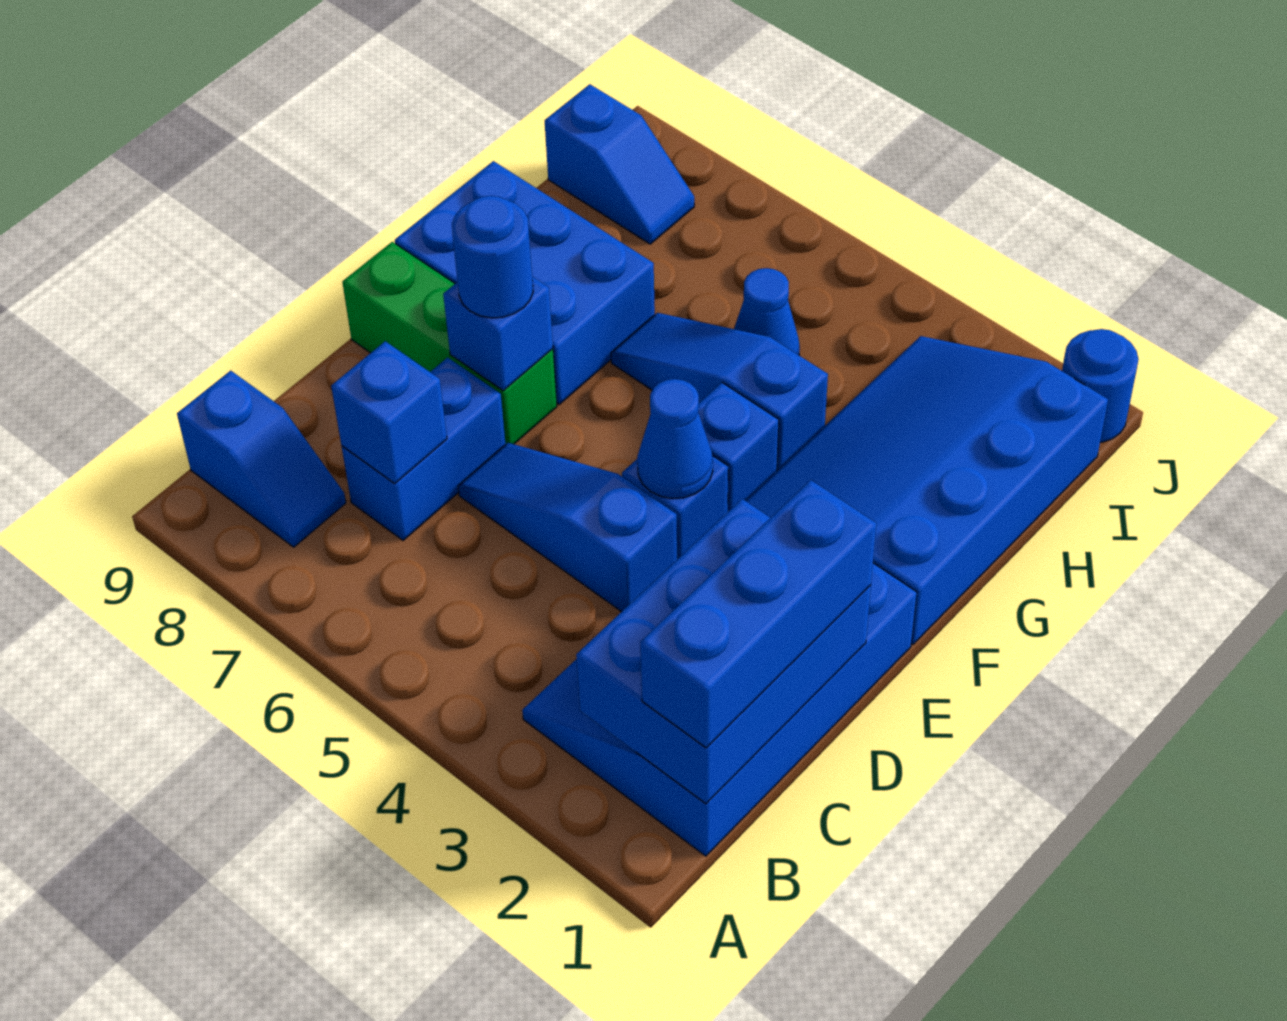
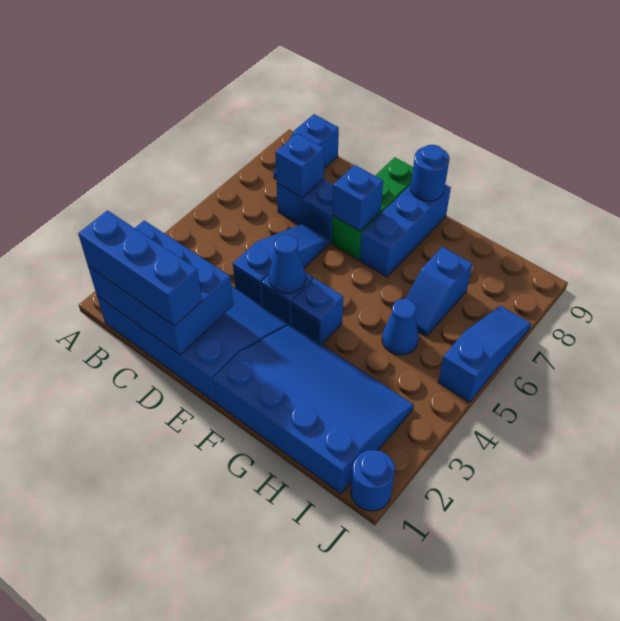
blue 1x1 round brick [452,196,533,318] -> blue 1x1 round brick moved to [411,145,450,201]
blue 2x3 brick [395,161,655,404] -> blue 1x3 brick [360,184,451,277]
blue 1x3 slope [611,313,828,470] -> blue 1x3 slope moved to [438,306,531,402]
blue 1x2 slope [545,84,694,244] -> blue 1x2 slope moved to [406,247,472,336]

